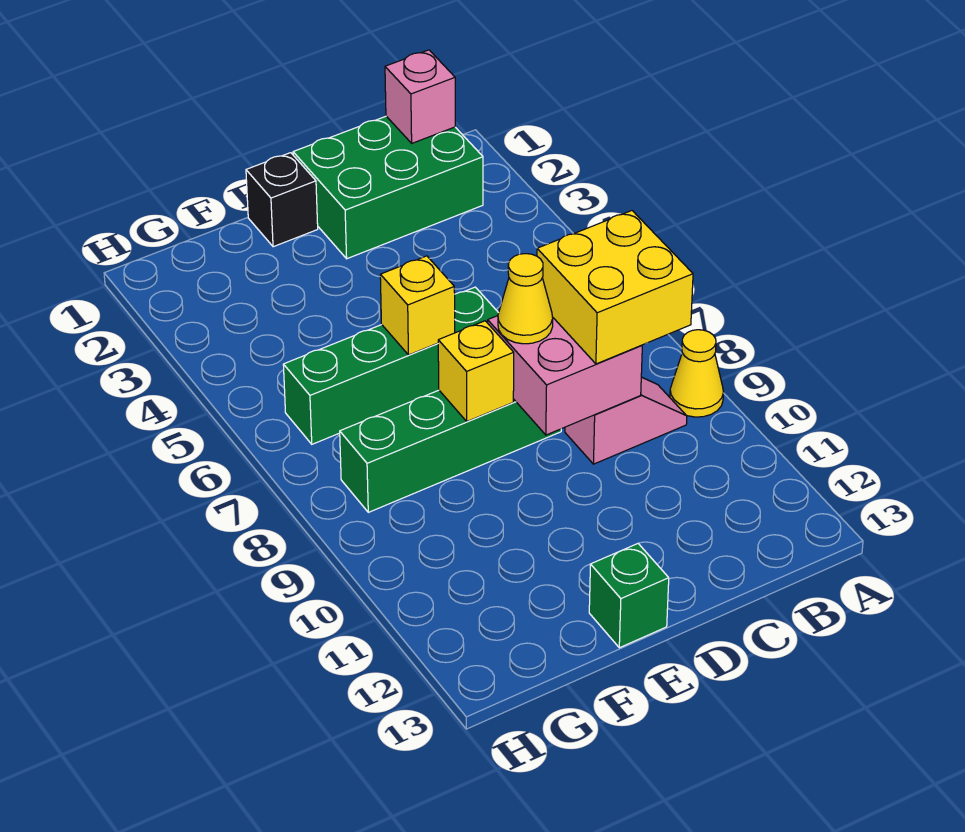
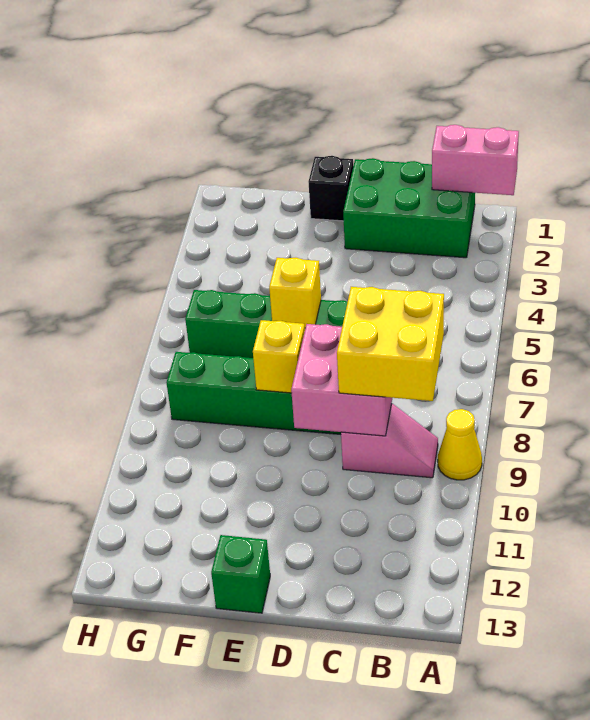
pink 1x1 brick [385,50,455,143] -> pink 1x2 brick [432,125,519,195]
yellow 1x1 cone [498,254,553,344] -> none

